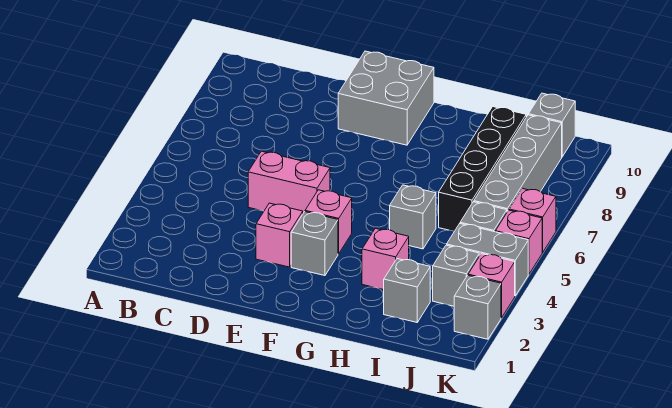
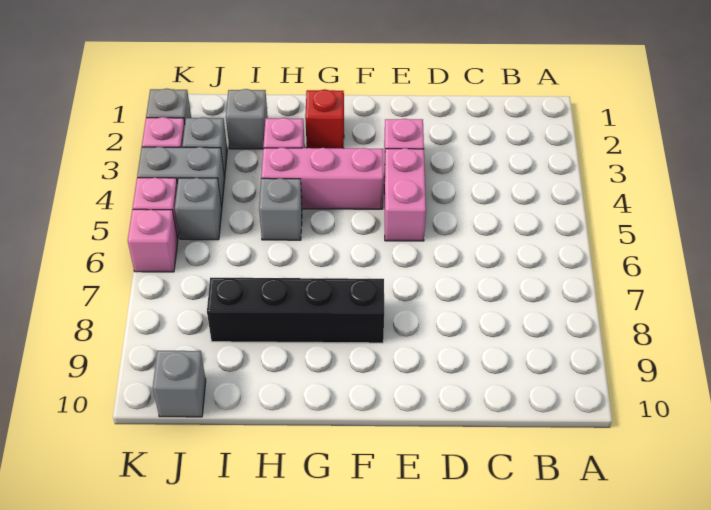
pink 1x2 brick [248,151,330,213] -> pink 1x2 brick turned to [384,148,426,241]
grey 2x2 brick [338,51,434,145] -> none
grey 1x1 brick [291,212,338,276] -> none
pink 1x1 brick [305,190,352,254] -> pink 1x3 brick [261,147,383,209]
none -> red 1x1 brick [305,89,344,148]
black 1x4 brick [439,107,526,231] -> black 1x4 brick turned to [207,278,384,343]
grey 1x4 brick [474,115,562,212] -> none

